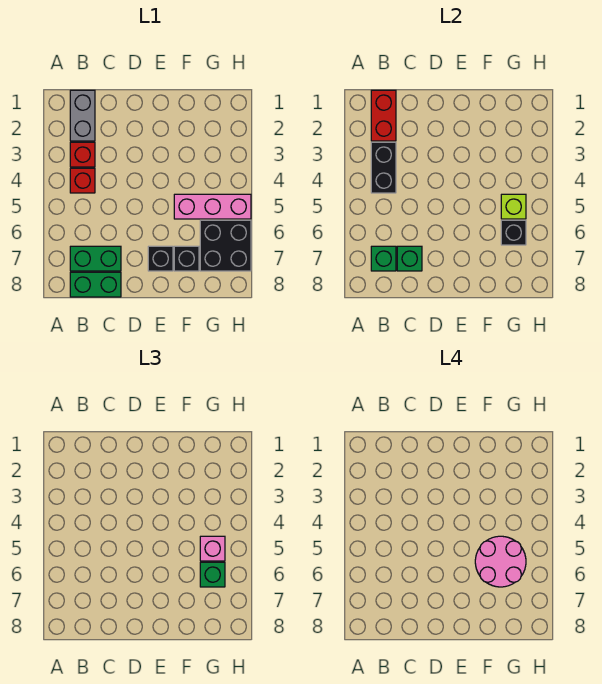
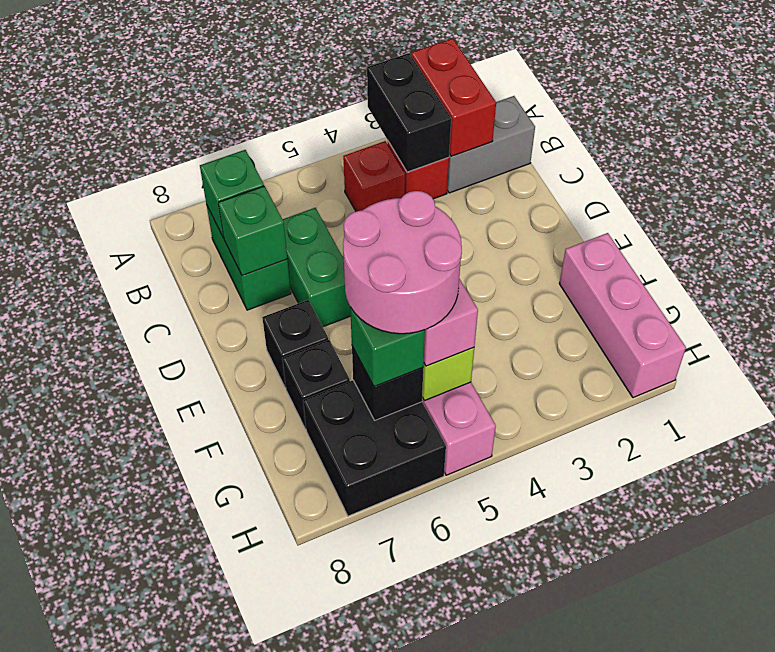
red 1x2 brick [371,90,396,141] -> red 1x2 brick turned to [411,38,496,156]
black 1x2 brick [371,142,396,193] -> black 1x2 brick turned to [367,53,451,172]
green 1x2 brick [70,272,121,297] -> green 1x2 brick moved to [283,208,351,327]
none -> pink 1x3 brick [559,233,686,398]

